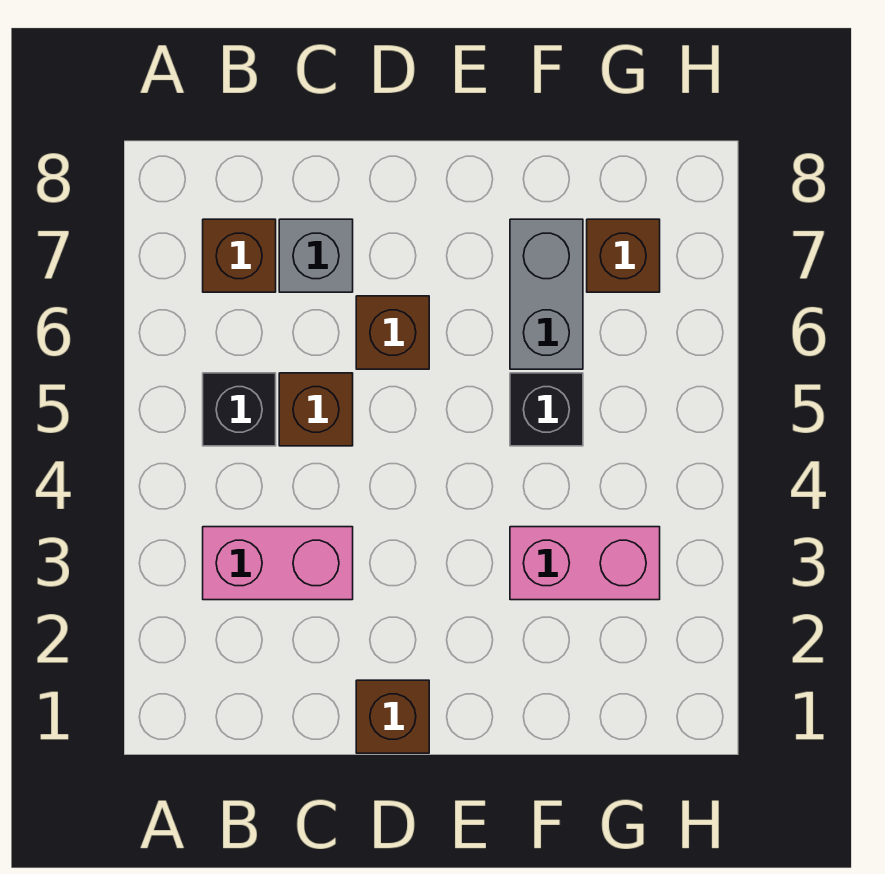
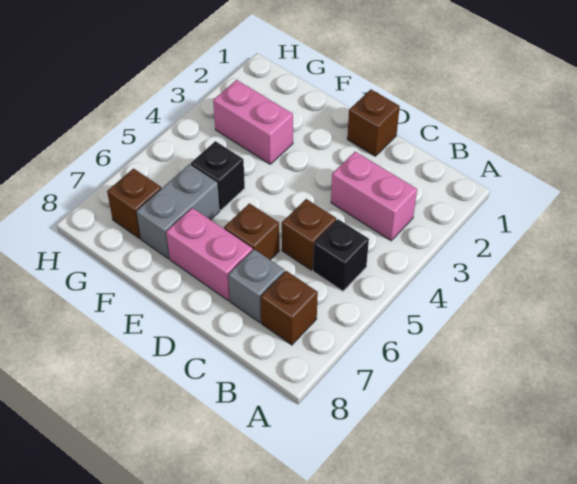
none -> pink 1x2 brick [166,208,253,301]

